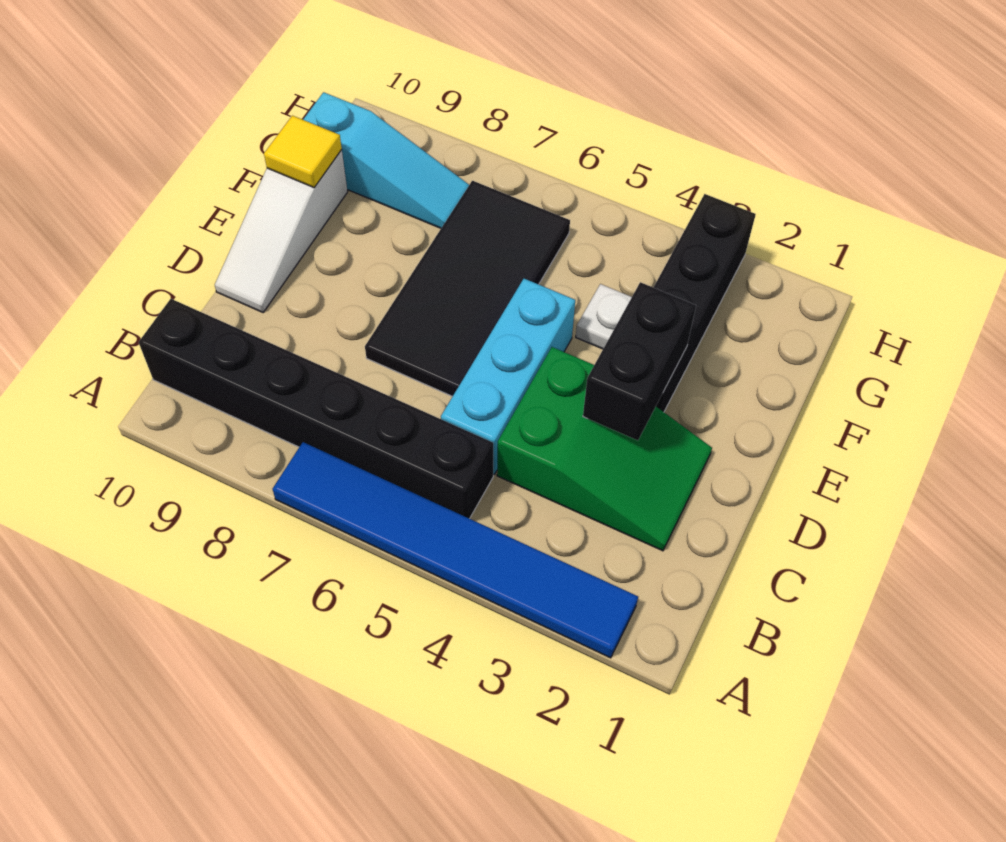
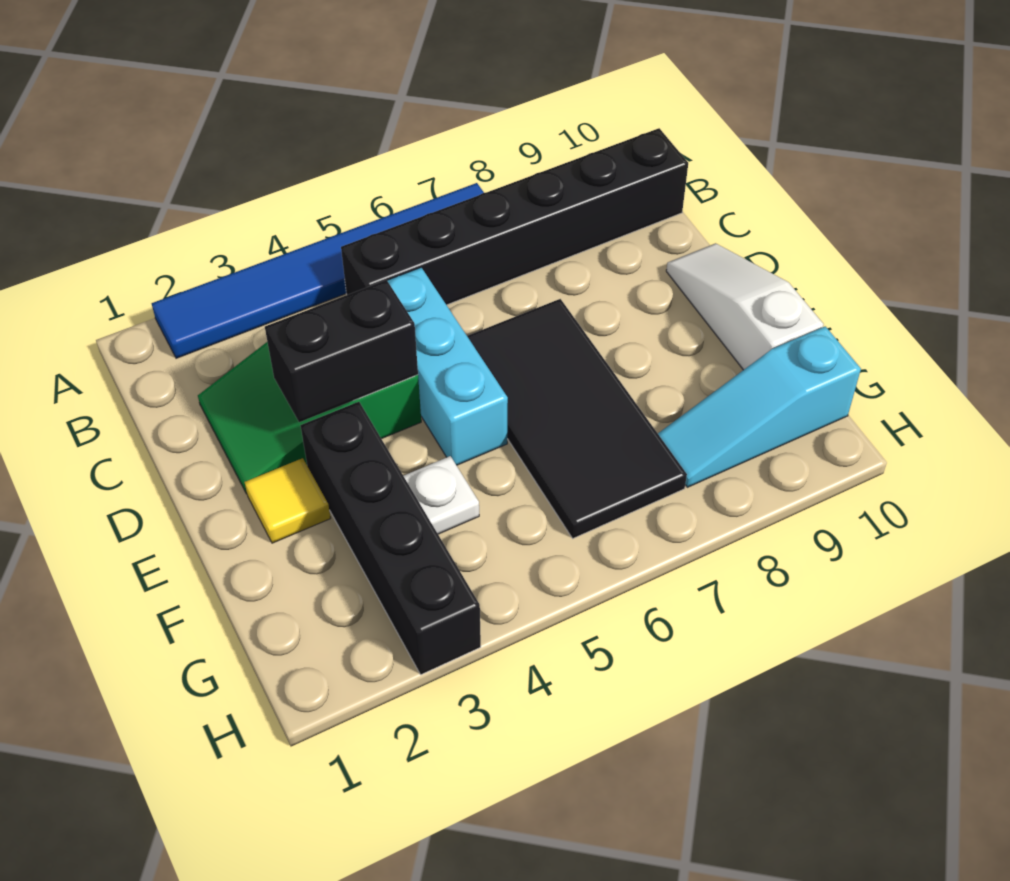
black 1x2 brick [583,282,696,440] -> black 1x2 brick turned to [265,280,418,422]
yellow 1x1 tile [264,116,342,187] -> yellow 1x1 tile moved to [245,458,331,543]

